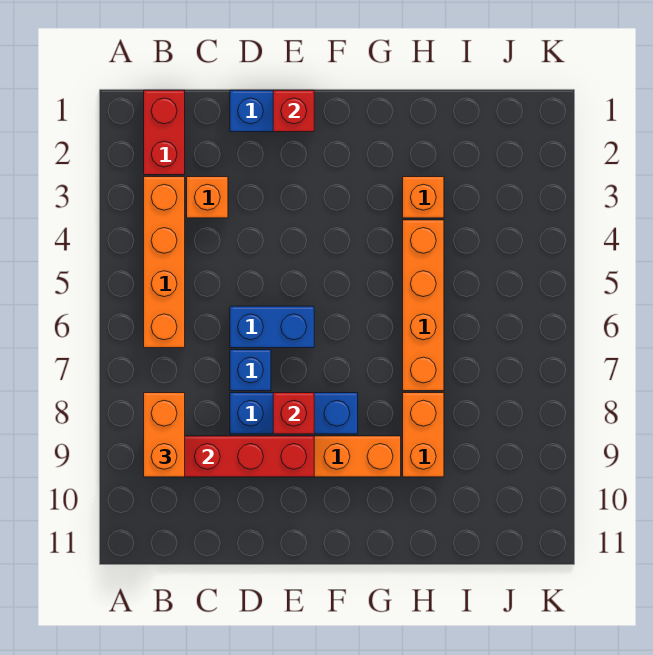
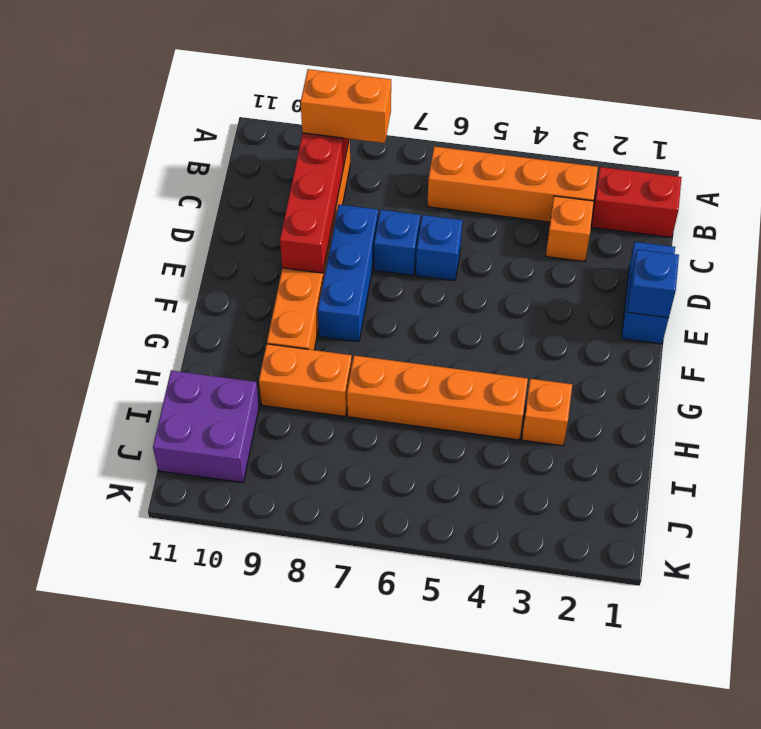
blue 1x2 brick [230,306,314,348] -> blue 1x1 brick [416,215,462,281]
red 1x1 brick [273,90,314,132] -> blue 1x1 brick [627,249,679,318]
red 1x1 brick [273,393,314,434] -> none
none -> purple 2x2 brick [153,371,259,483]

